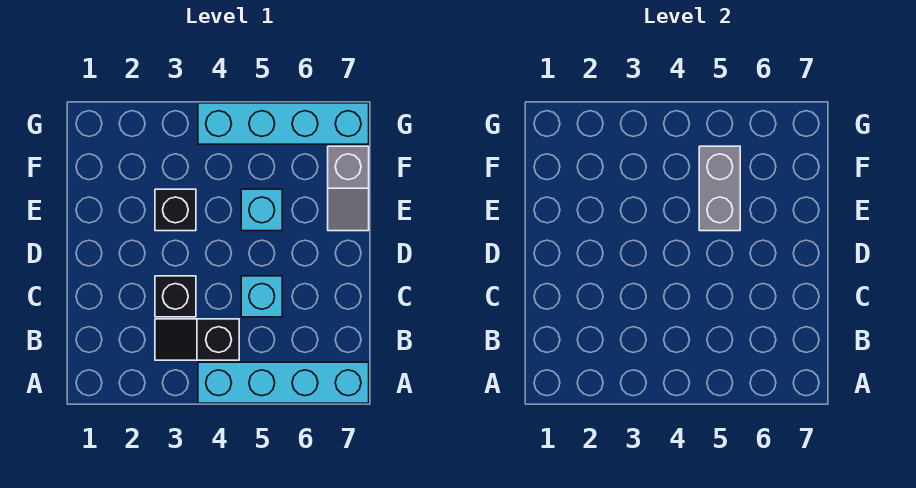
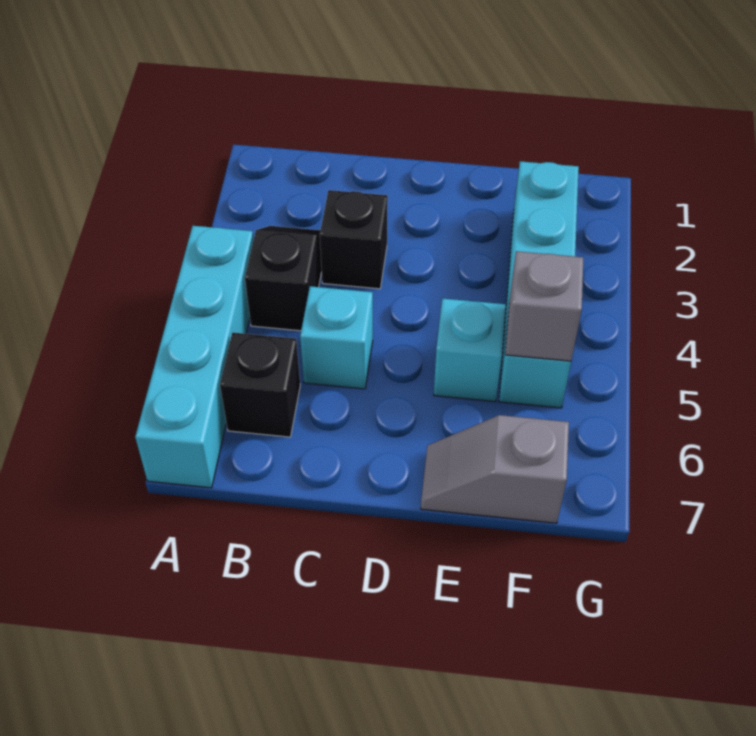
black 1x1 brick [155,189,196,231] -> black 1x1 brick moved to [220,332,300,437]
grey 1x2 brick [699,146,740,231] -> grey 1x1 brick [505,251,583,361]
cyan 1x4 brick [198,103,369,144] -> cyan 1x4 brick moved to [499,161,579,408]

